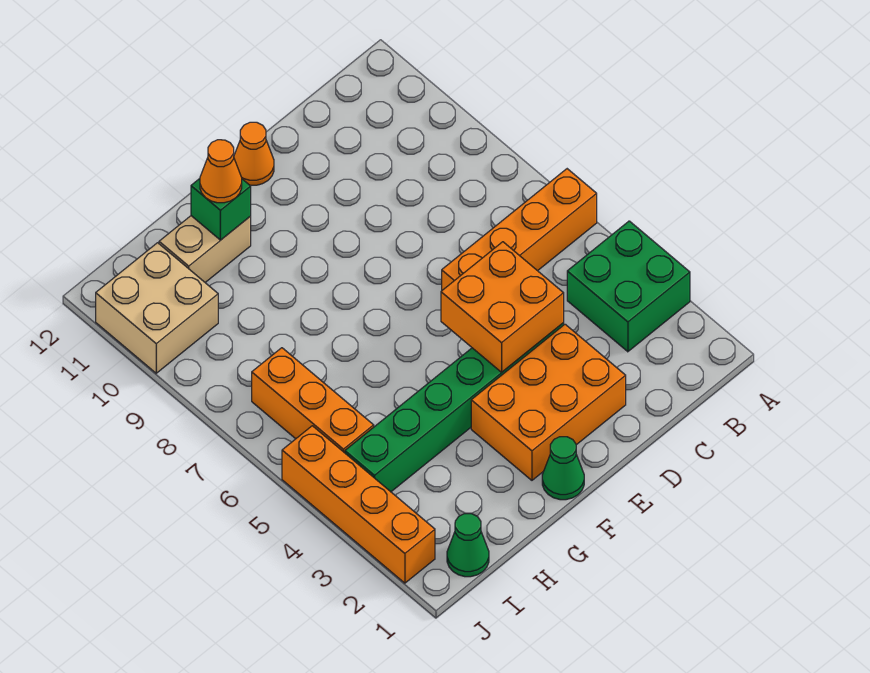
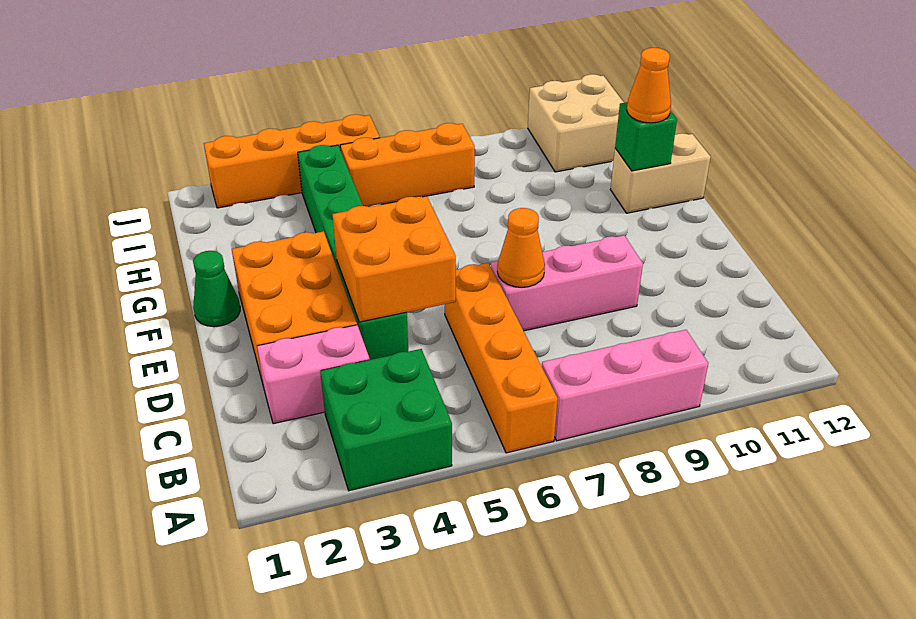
none -> pink 1x3 brick [542,330,708,441]
none -> pink 1x2 brick [257,325,370,424]
none -> pink 1x3 brick [491,235,643,331]
orange 1x1 cone [234,122,274,185] -> orange 1x1 cone moved to [497,208,545,287]
tan 1x2 brick [159,216,251,282] -> tan 1x2 brick turned to [611,133,711,213]
green 1x1 cone [447,514,489,577] -> none

